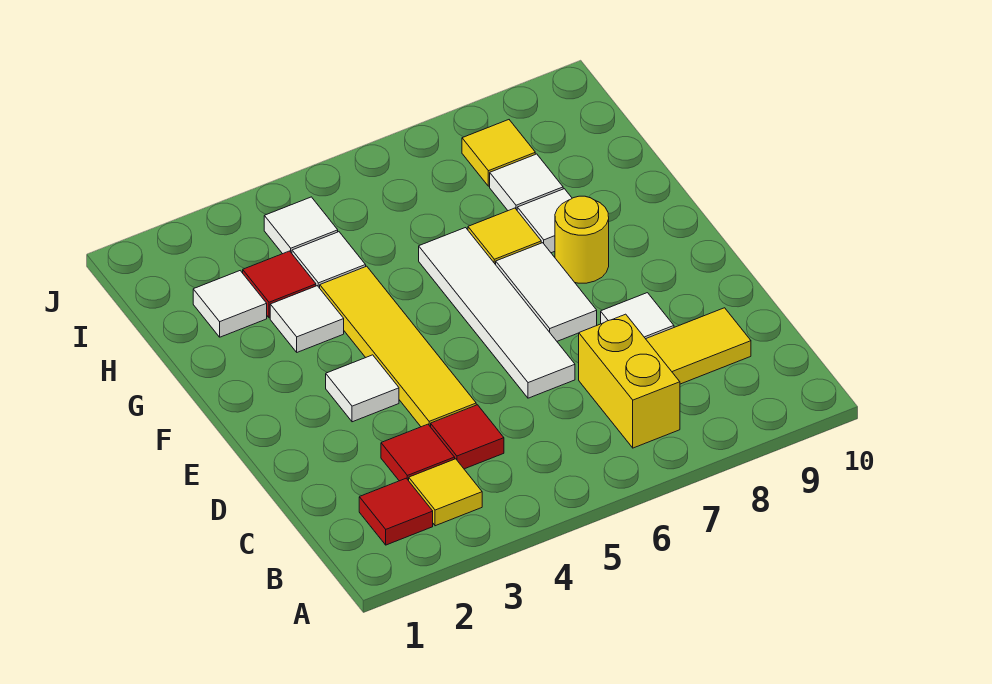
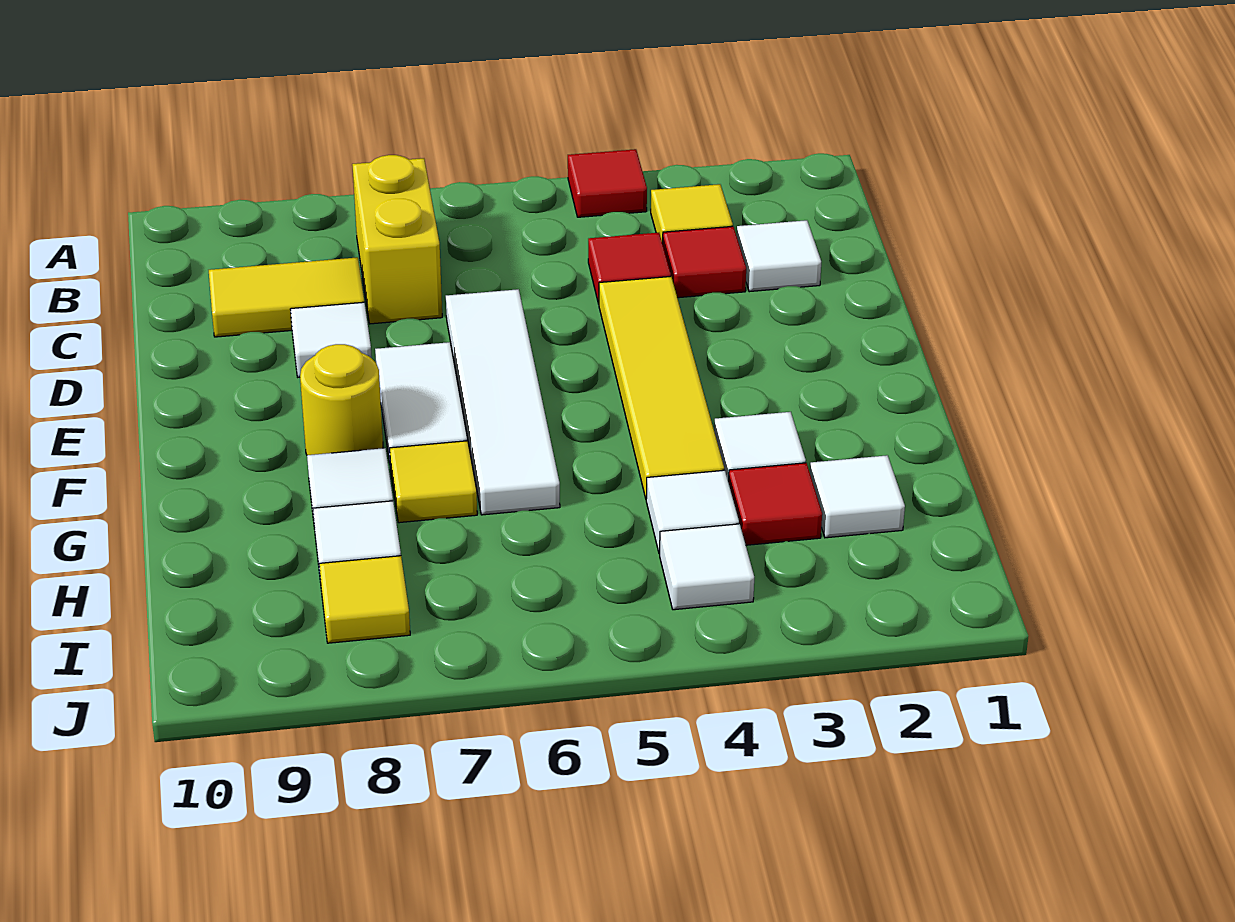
red 1x1 tile [359,478,433,545] -> red 1x1 tile moved to [568,149,647,217]
white 1x1 tile [326,355,399,422] -> white 1x1 tile moved to [737,220,821,292]

